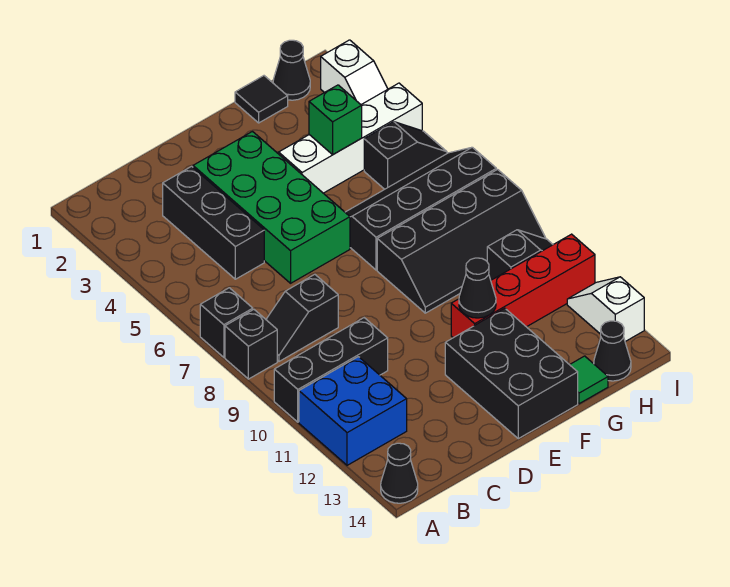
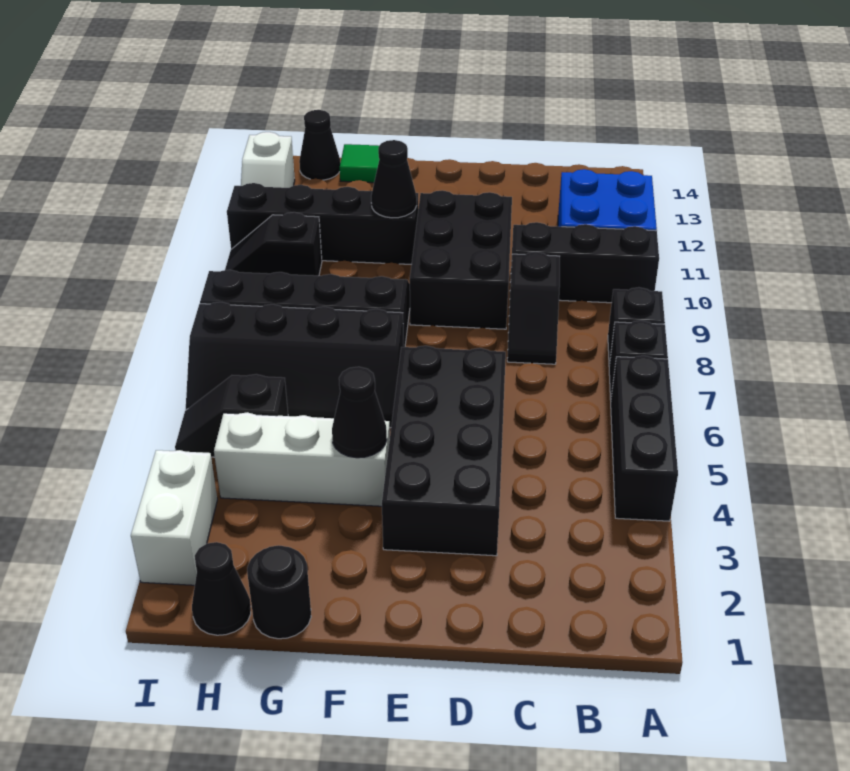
black 1x1 cone [381,443,418,503] -> black 1x1 cone moved to [332,367,387,458]
black 1x2 slope [266,274,338,361] -> black 1x2 slope turned to [507,252,560,364]
black 1x3 brick [163,166,264,279] -> black 1x3 brick moved to [611,356,678,521]
green 2x4 brick [193,132,350,283] -> black 2x4 brick [382,346,506,556]
black 2x3 brick [445,308,578,439] -> black 2x3 brick moved to [410,190,512,329]
white 1x4 brick [279,83,422,193] -> white 1x3 brick [214,412,390,506]
red 1x4 brick [451,234,595,338] -> black 1x4 brick [227,183,418,264]
black 1x1 tile [235,76,288,123] -> black 1x1 round brick [247,545,311,639]
green 1x1 brick [309,85,362,154] -> none
white 1x2 slope [321,40,388,104] -> white 1x2 brick [131,450,217,585]

